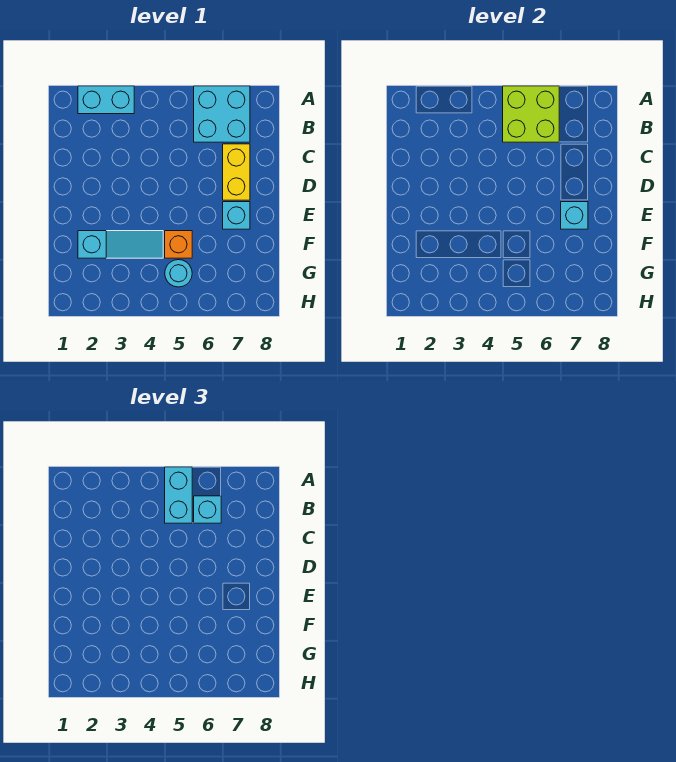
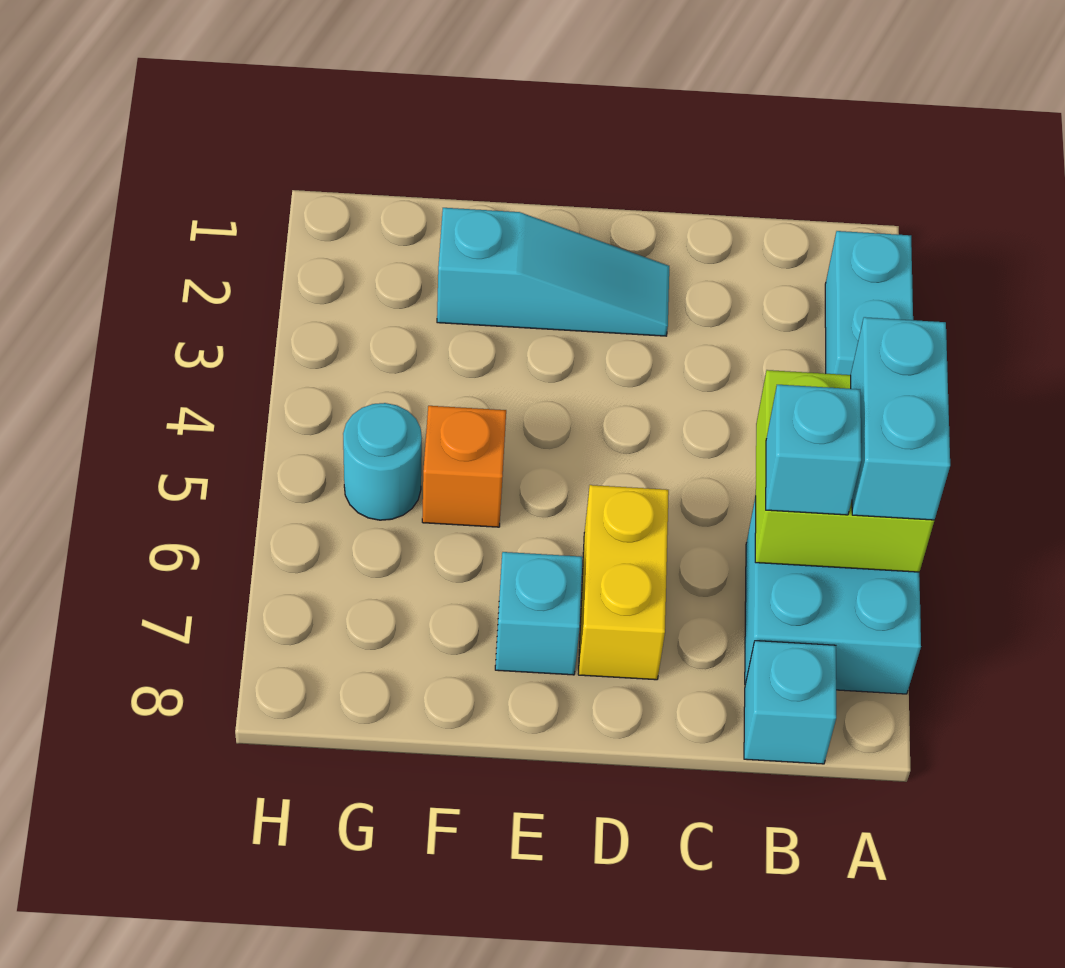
cyan 1x2 brick [165,467,192,523] -> cyan 1x2 brick turned to [851,317,950,520]
yellow 1x2 brick [223,144,250,200] -> yellow 1x2 brick turned to [578,485,669,680]
cyan 1x1 brick [561,202,588,229] -> cyan 1x1 brick moved to [744,641,836,764]
cyan 1x3 slope [78,231,163,258] -> cyan 1x3 slope turned to [437,208,669,336]

